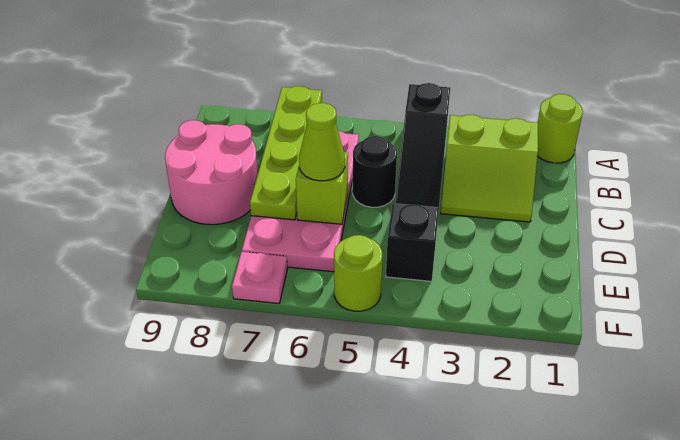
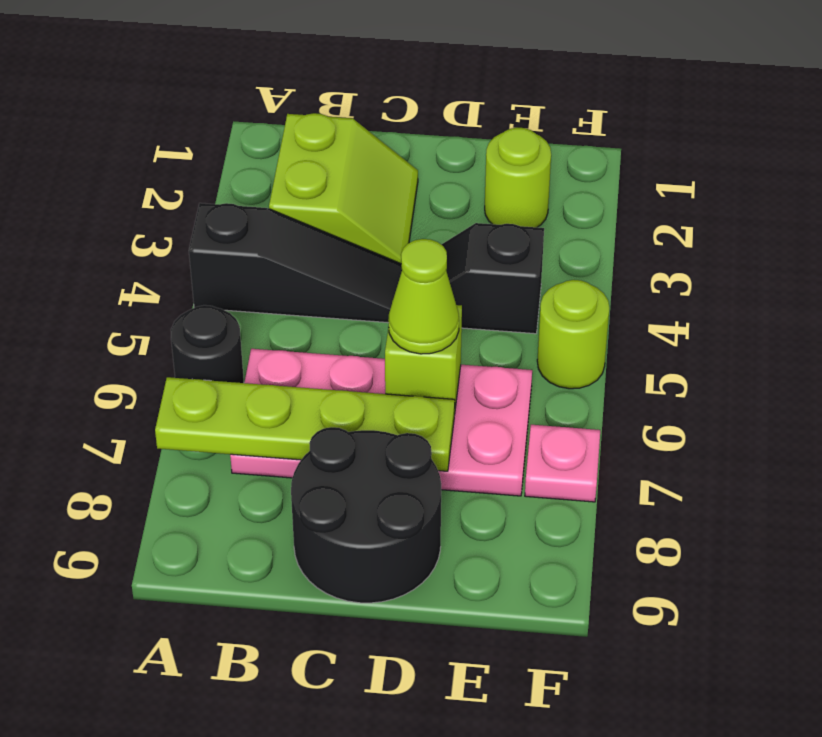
lime 1x1 round brick [537,94,583,163] -> lime 1x1 round brick moved to [485,128,551,227]
black 1x1 round brick [353,136,397,207] -> black 1x1 round brick moved to [171,305,244,383]
pink 2x2 round brick [165,120,258,225] -> black 2x2 round brick [291,427,441,603]

